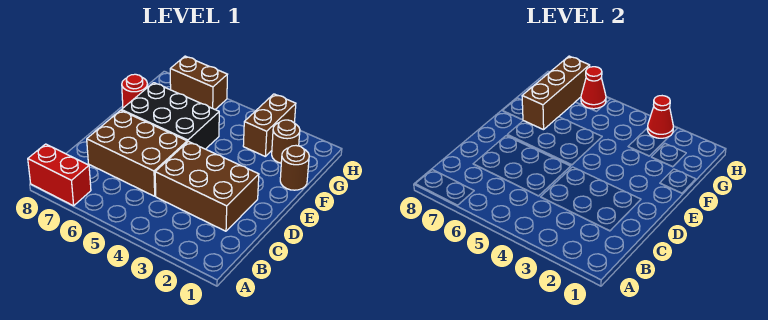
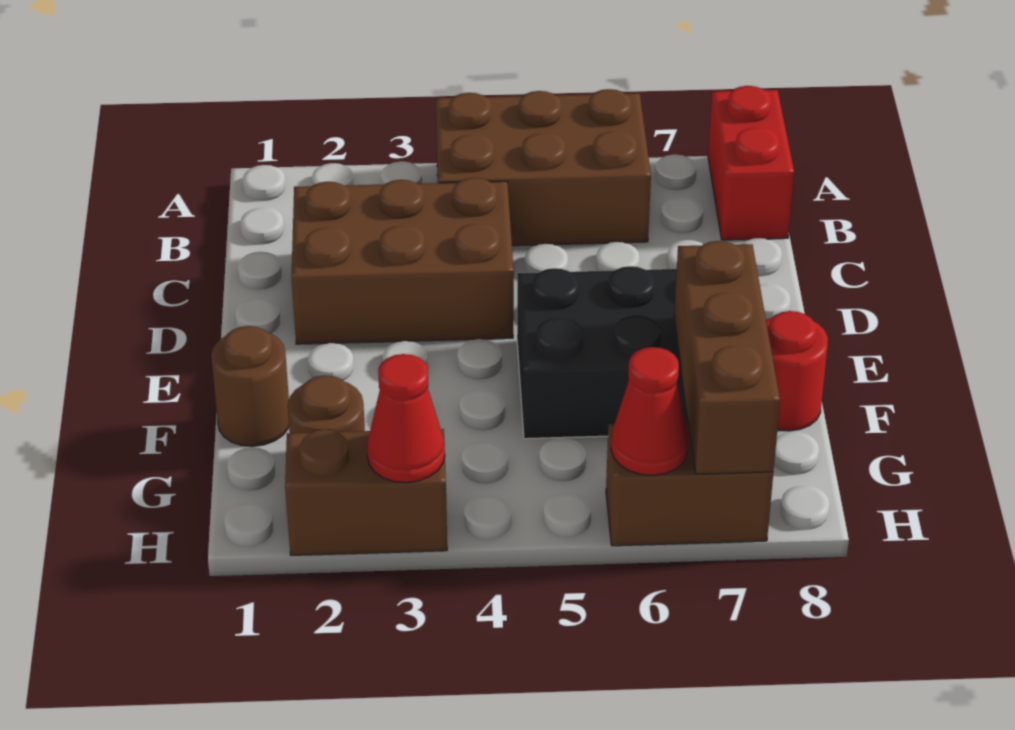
red 1x2 brick [28,144,91,206] -> red 1x2 brick turned to [708,86,794,240]
brown 2x3 brick [87,110,187,196] -> brown 2x3 brick moved to [436,89,651,246]
brown 1x2 brick [243,94,296,156] -> brown 1x2 brick turned to [285,429,447,555]

